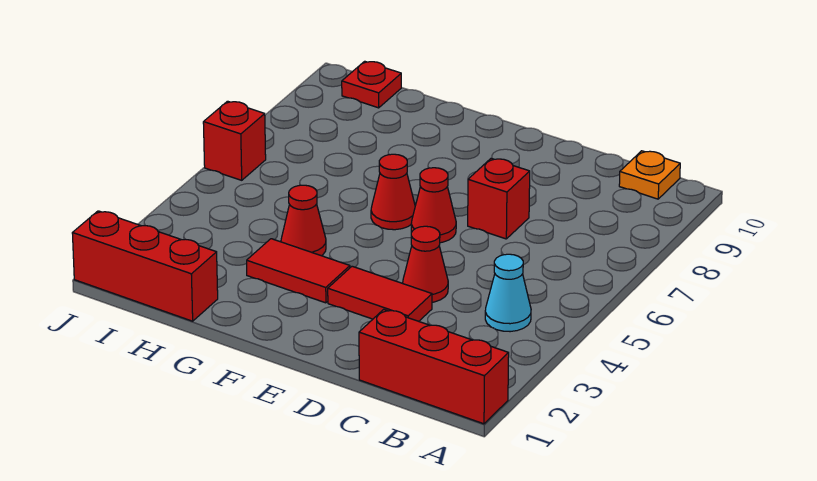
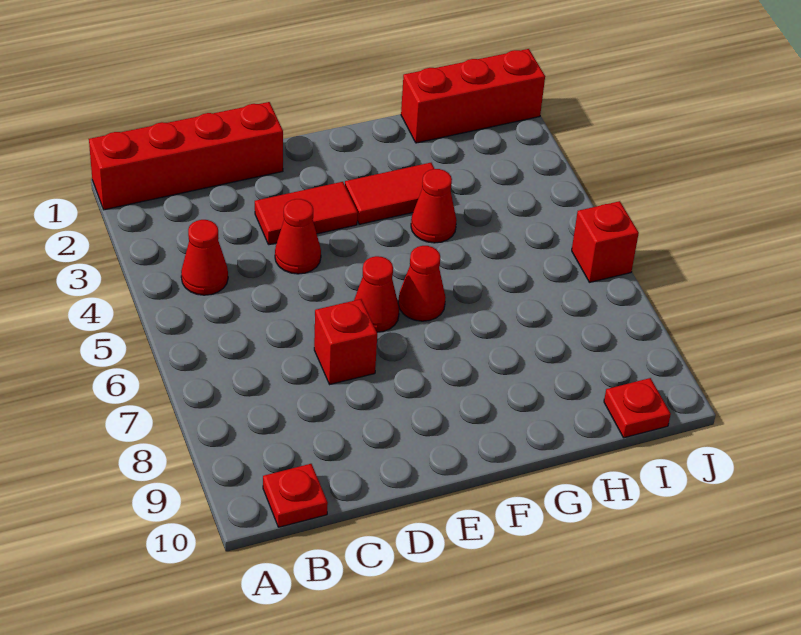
red 1x3 brick [359,309,509,424] -> red 1x4 brick [89,102,283,210]
cyan 1x1 cone [485,254,531,332] -> red 1x1 cone [181,220,228,295]
orange 1x1 plate [619,151,680,199] -> red 1x1 plate [263,464,328,527]

